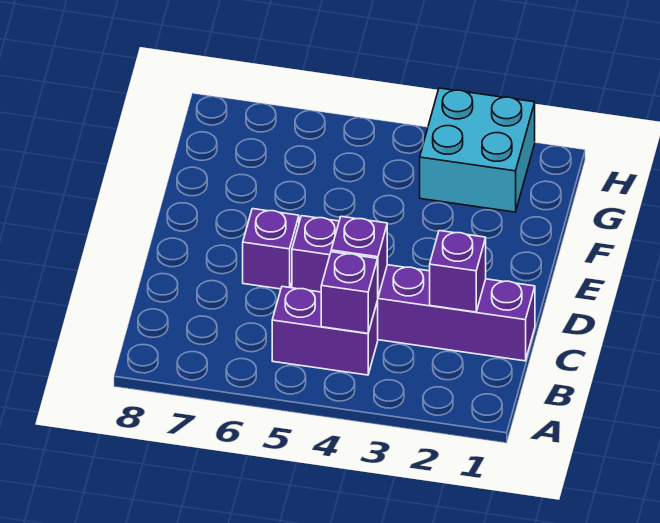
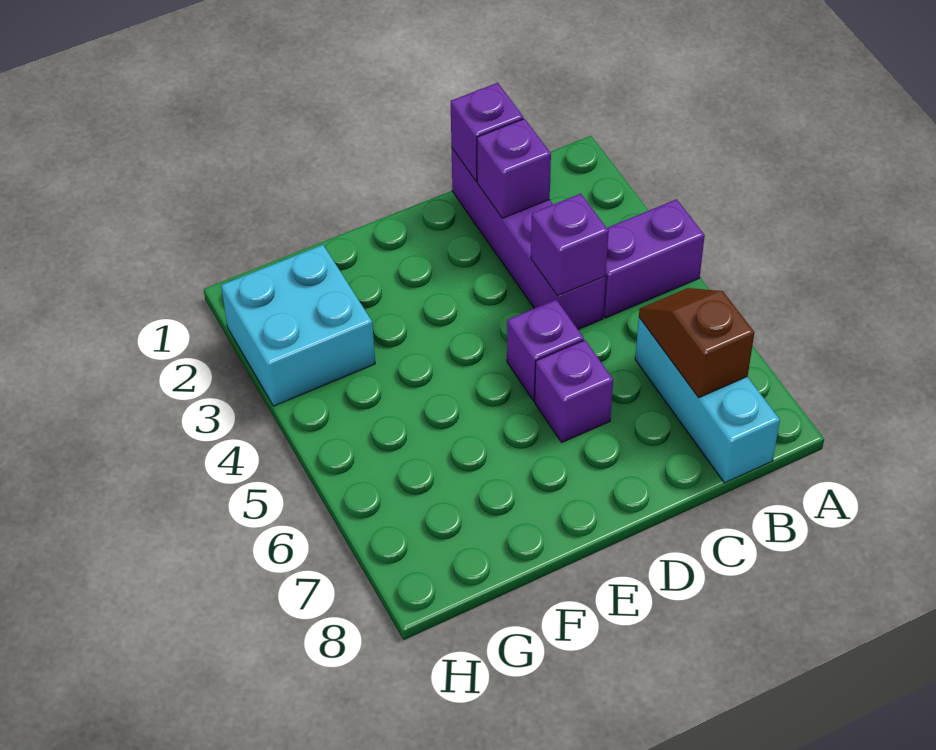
purple 1x2 brick [272,287,378,375] -> purple 1x2 brick turned to [603,199,705,318]
purple 1x1 brick [321,252,378,333] -> purple 1x1 brick moved to [451,83,523,181]
none -> cyan 1x3 brick [635,318,780,483]
none -> brown 1x2 slope [639,288,754,398]

